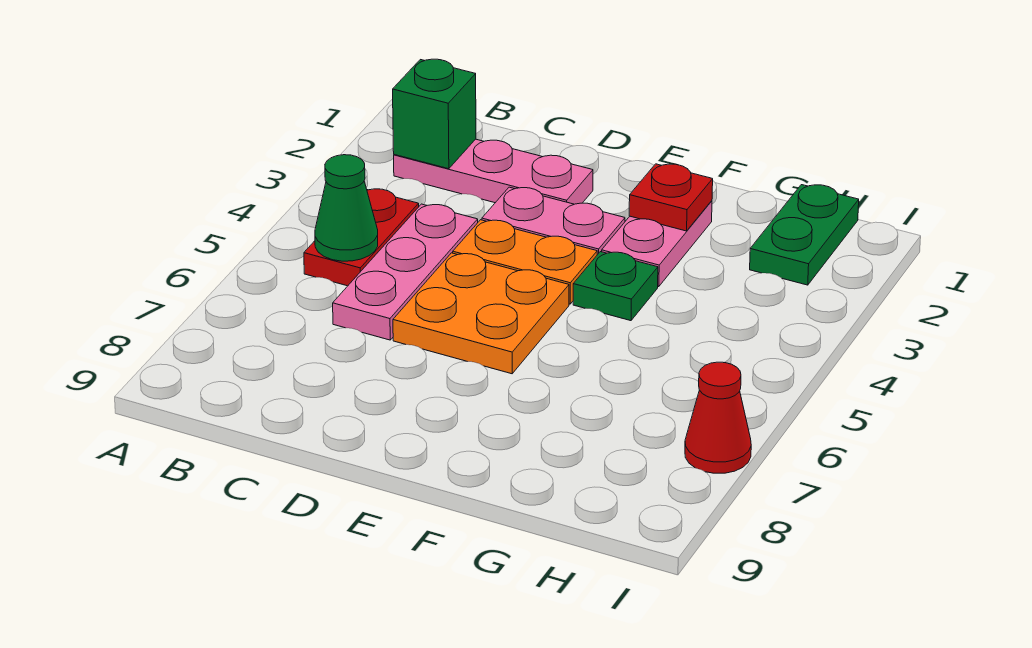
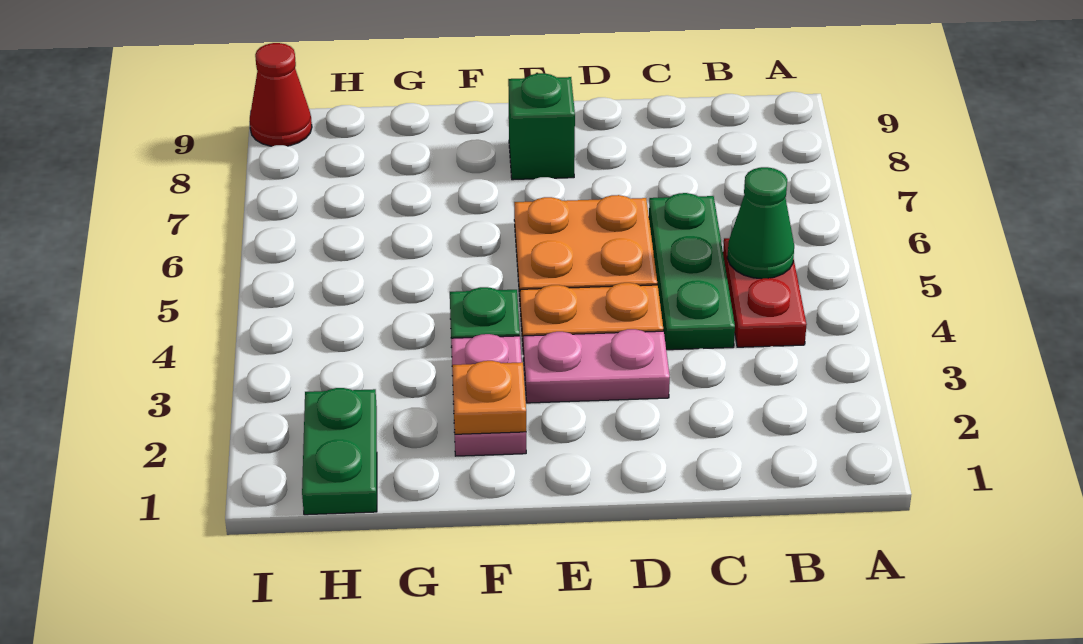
pink 1x3 plate [394,139,593,204] -> none
green 1x1 brick [393,59,476,169] -> green 1x1 brick moved to [508,73,575,180]
pink 1x3 plate [333,204,478,340] -> green 1x3 plate [649,193,735,350]
red 1x1 plate [629,164,713,231] -> orange 1x1 plate [452,361,526,434]
red 1x1 cone [685,362,751,473] -> red 1x1 cone moved to [250,43,312,146]

